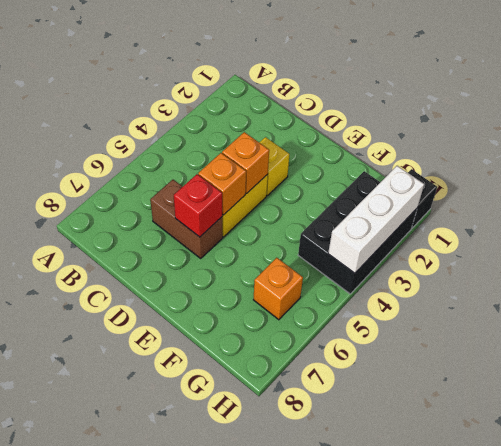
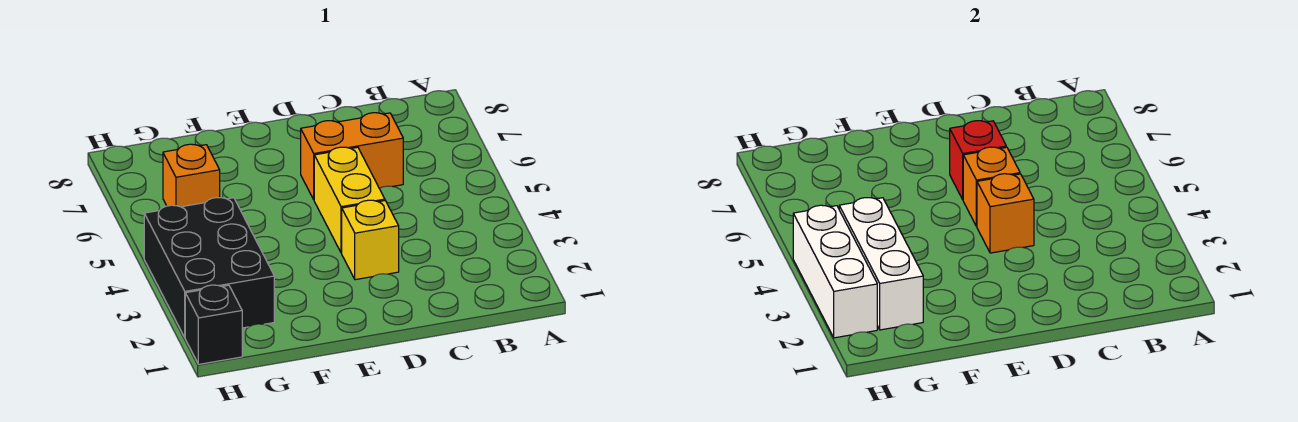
brown 1x2 brick [150,180,223,258] -> orange 1x2 brick [301,113,403,199]
none -> white 1x3 brick [839,198,923,330]

